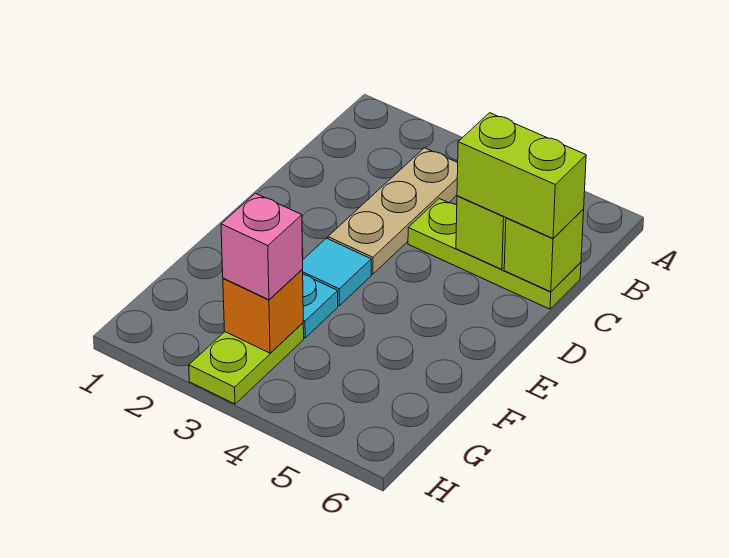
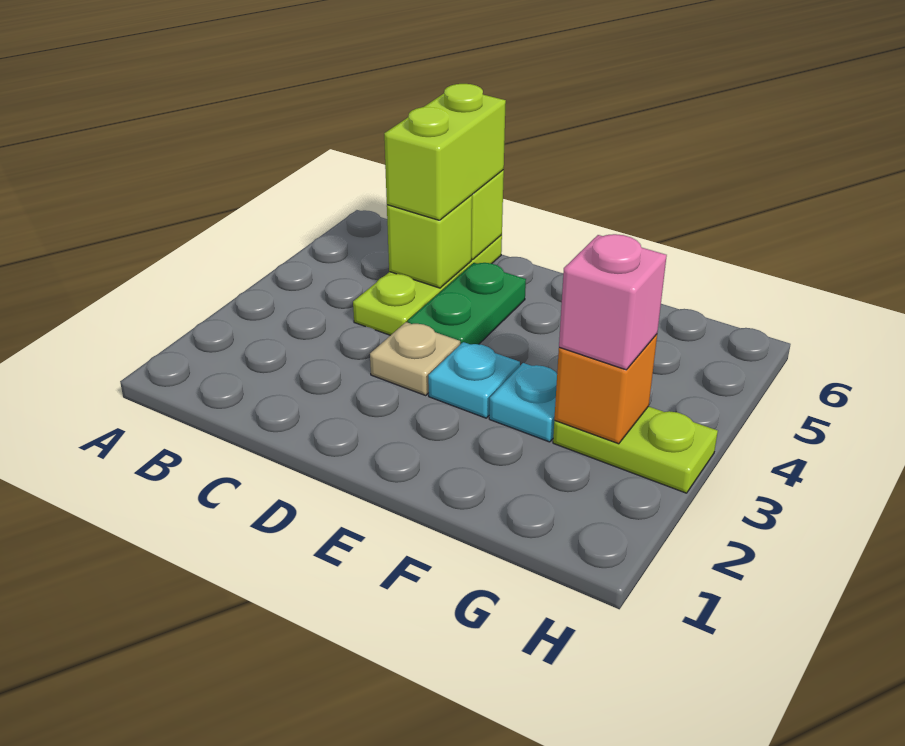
tan 1x3 plate [328,148,458,274] -> tan 1x1 plate [370,322,460,396]
none -> green 1x2 plate [408,263,526,344]
cyan 1x1 tile [302,238,371,306] -> cyan 1x1 plate [428,342,520,418]

